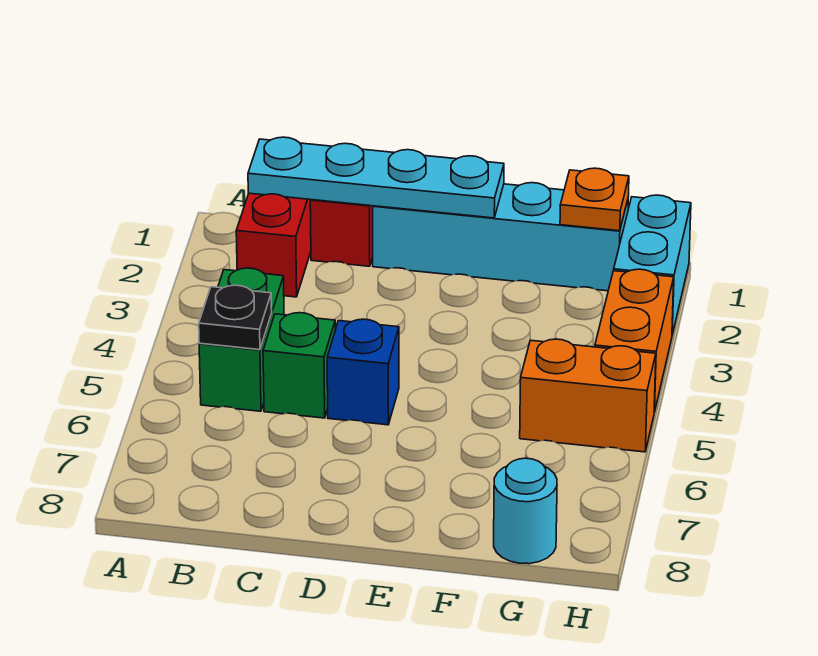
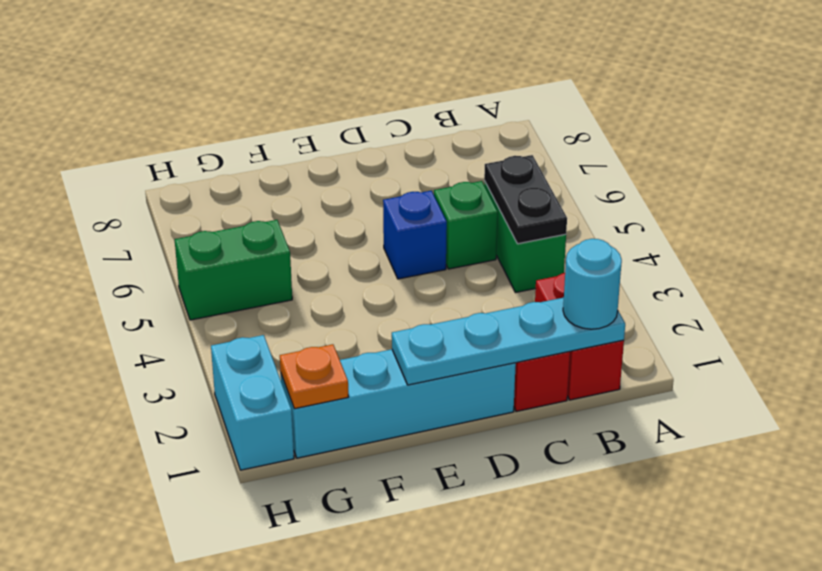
black 1x1 plate [199,285,272,350] -> black 1x2 plate [484,155,567,244]
orange 1x2 brick [520,339,656,452] -> green 1x2 brick [174,220,292,320]
cyan 1x1 round brick [494,458,557,564] -> cyan 1x1 round brick moved to [563,239,622,329]
orange 1x2 brick [595,269,674,412] -> none

